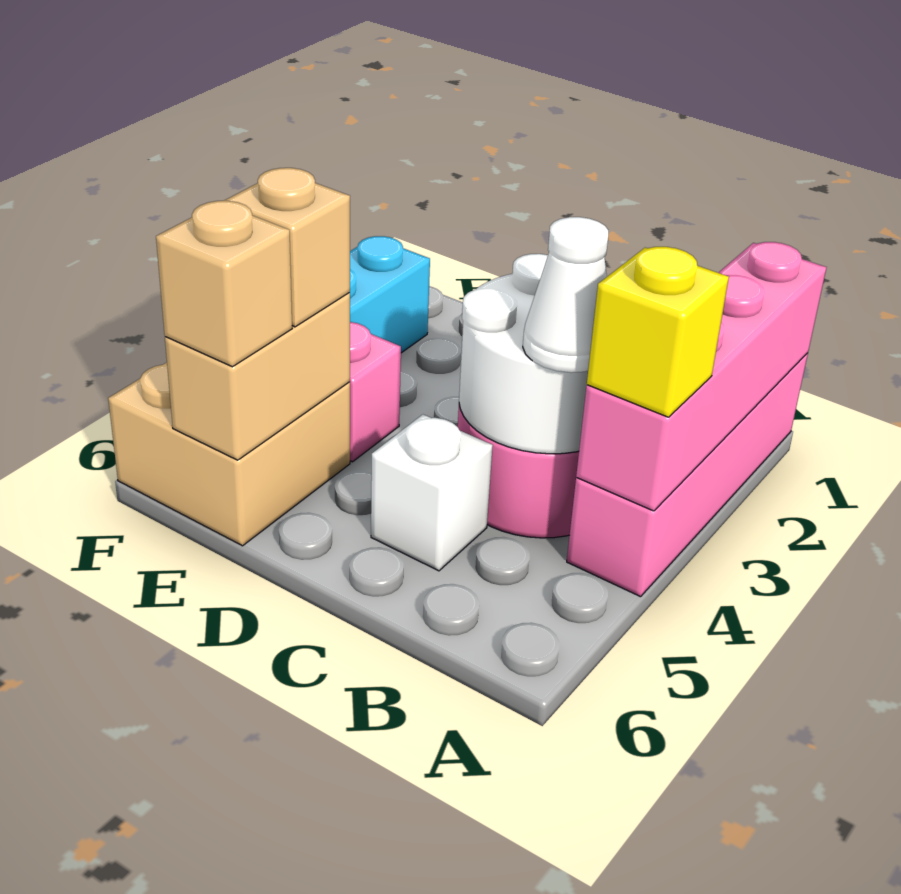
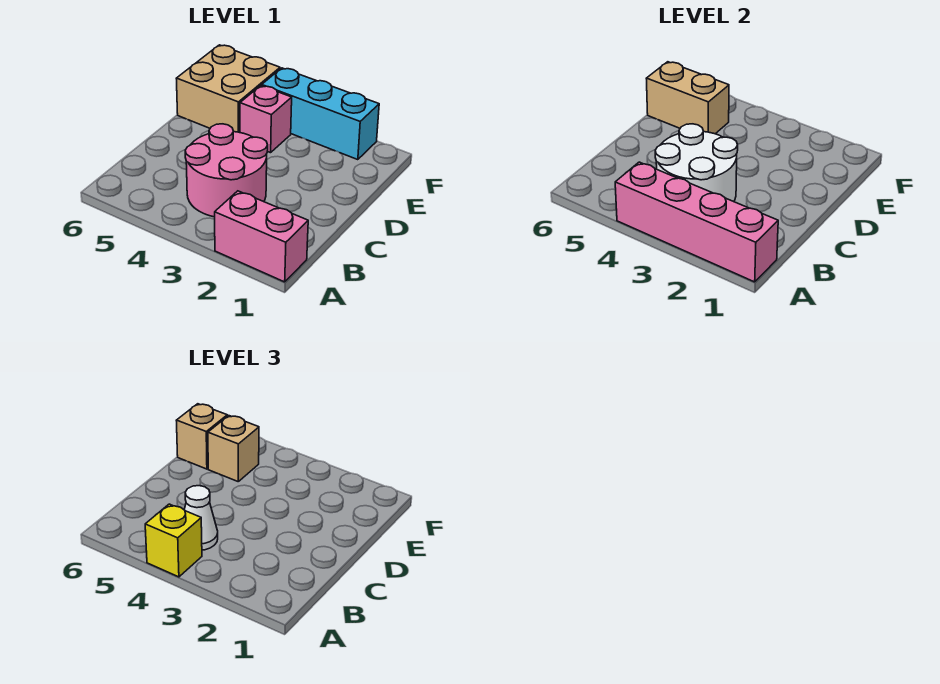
pink 1x4 brick [567,353,808,597] -> pink 1x2 brick [215,191,308,282]
white 1x1 brick [371,415,493,571] -> none

